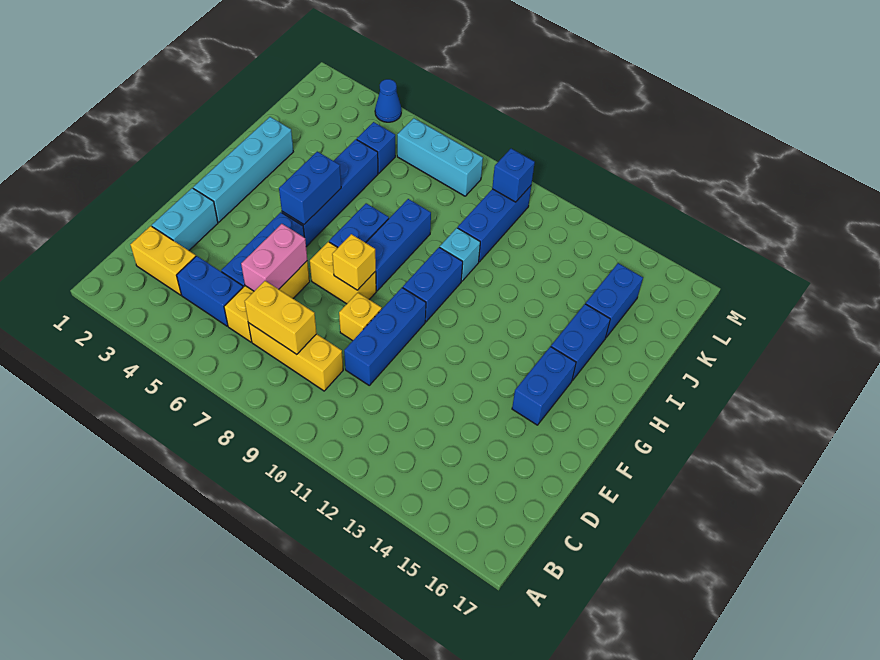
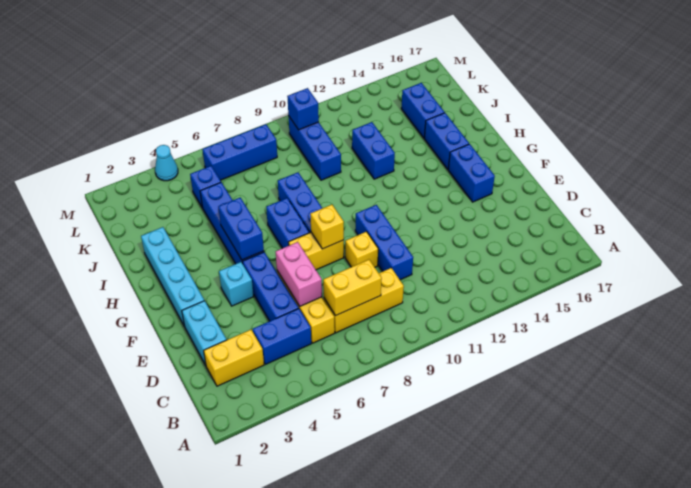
blue 1x2 brick [403,247,463,322] -> blue 1x2 brick moved to [352,122,395,179]
cyan 1x1 brick [440,228,480,281] -> cyan 1x1 brick moved to [219,262,254,306]
cyan 1x3 brick [397,118,483,196] -> blue 1x3 brick [202,124,277,180]
blue 1x1 cone [375,79,401,122] -> cyan 1x1 cone [155,145,178,181]

